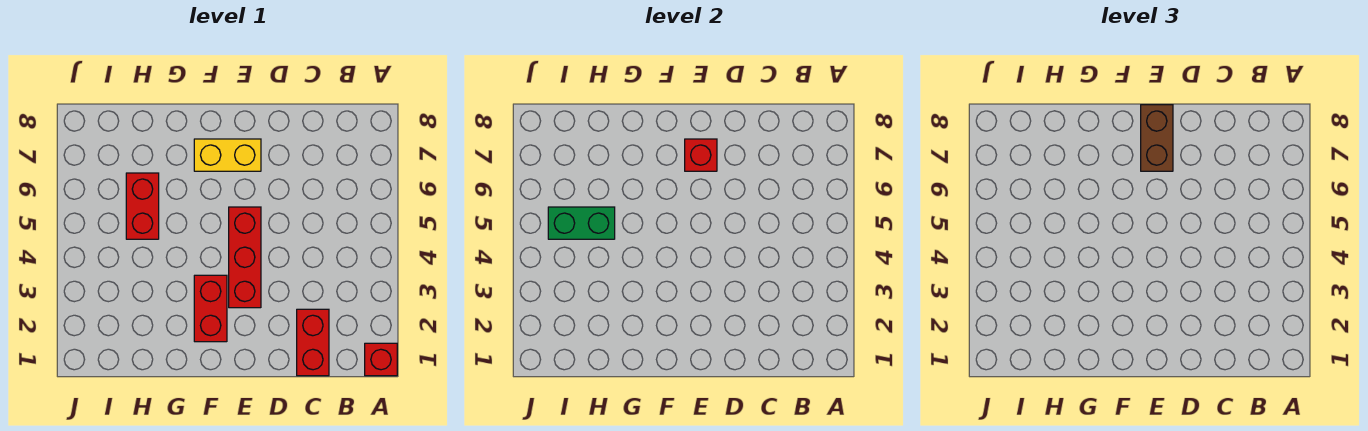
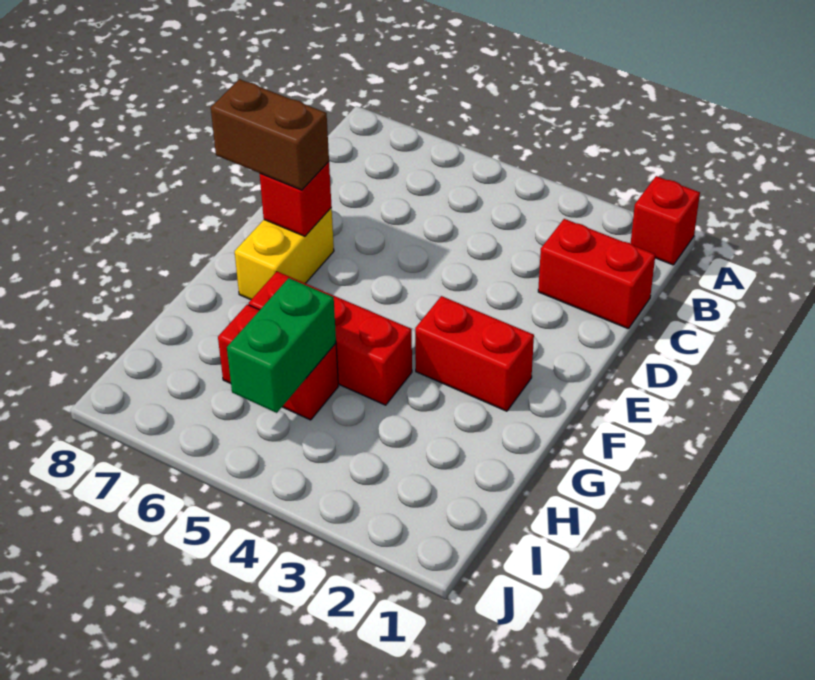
red 1x3 brick [229,207,261,308] -> red 1x3 brick moved to [249,272,412,405]

